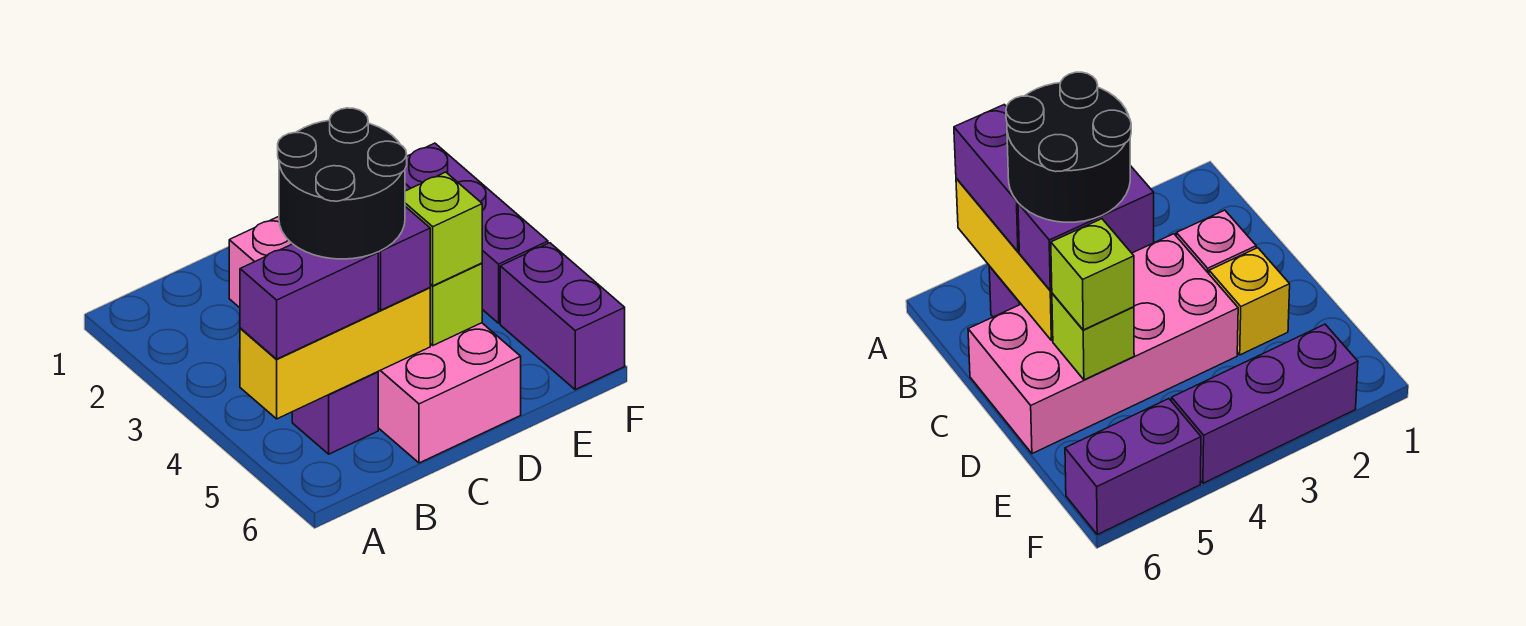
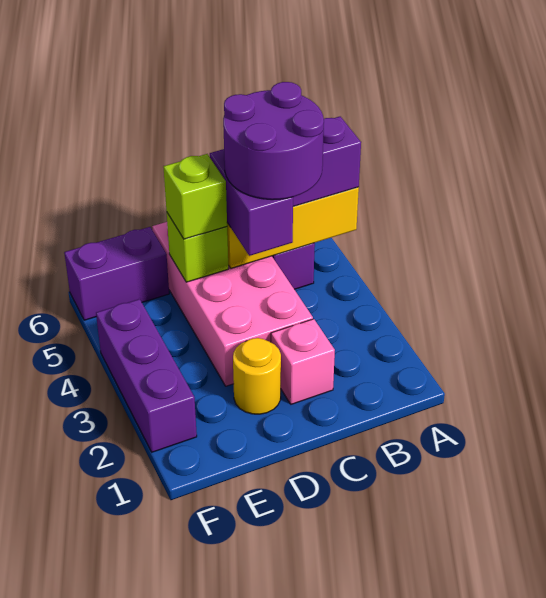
black 2x2 round brick [278,108,407,259] -> purple 2x2 round brick [223,82,324,200]
yellow 1x1 brick [1209,248,1290,355] -> yellow 1x1 round brick [233,338,281,414]
purple 1x2 brick [500,243,625,390] -> purple 1x2 brick turned to [64,227,169,320]

